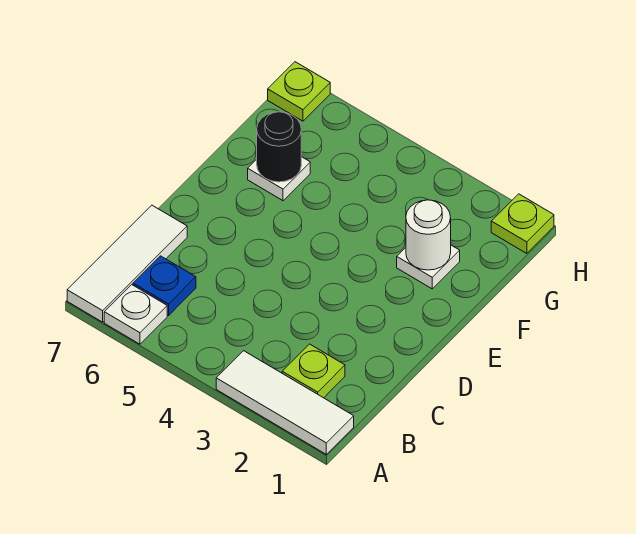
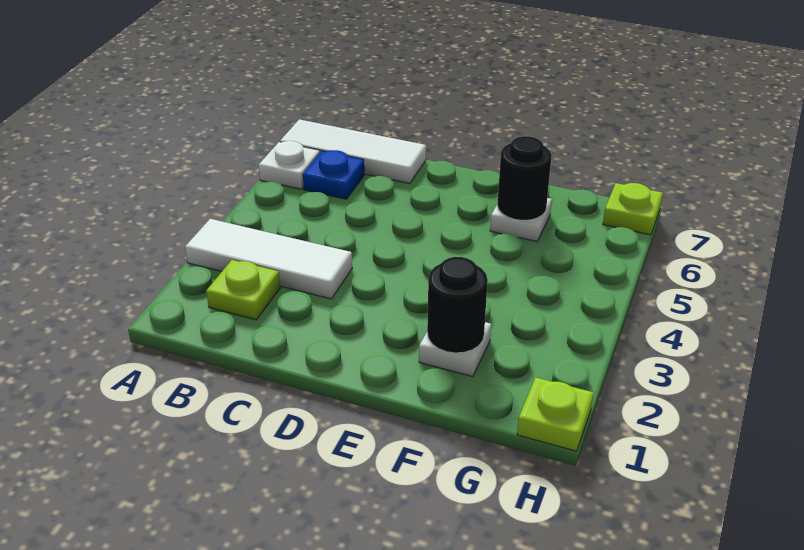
white 1x3 tile [216,351,354,454] -> white 1x3 tile turned to [185,219,352,299]
white 1x1 round brick [406,200,451,270] -> black 1x1 round brick [427,257,488,353]

